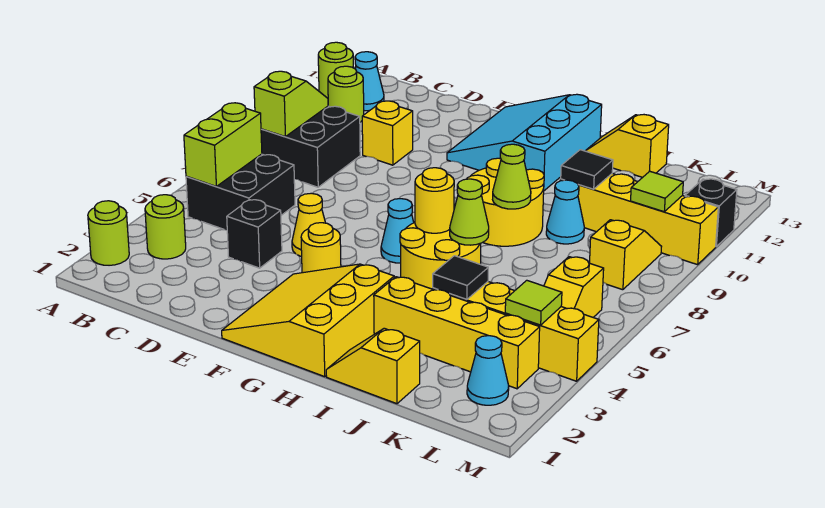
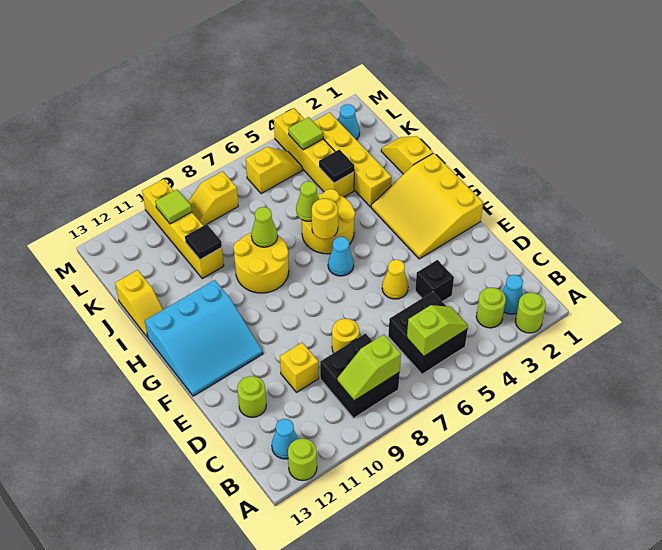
lime 1x2 brick [184,103,262,186] -> lime 1x2 slope [407,305,468,356]
lime 1x1 round brick [328,66,364,122] -> lime 1x1 round brick moved to [237,376,266,417]
yellow 3x3 slope [222,264,394,377] -> yellow 3x3 slope turned to [371,153,483,259]
yellow 1x1 round brick [301,223,341,273] -> yellow 1x1 round brick moved to [332,319,359,353]
yellow 1x2 slope [326,328,420,404] -> yellow 1x2 slope turned to [381,136,433,174]
cyan 1x1 cone [546,180,584,244] -> cyan 1x1 cone moved to [502,275,523,314]
black 1x1 brick [685,179,737,246] -> none

